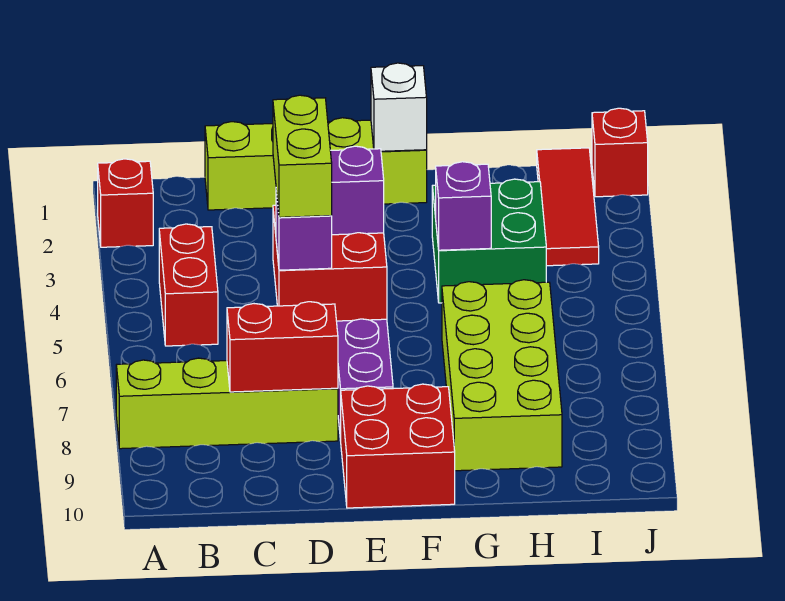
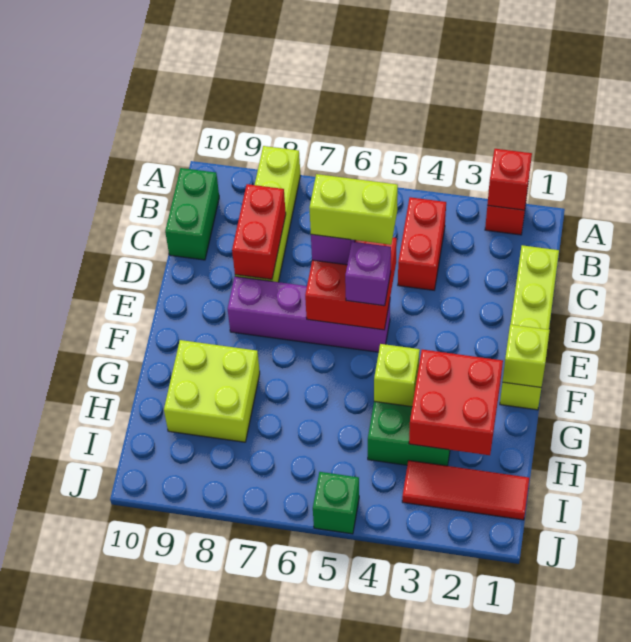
red 1x2 brick [159,224,218,346] -> red 1x2 brick turned to [398,197,446,290]
none -> green 1x2 brick [165,168,219,260]
red 2x2 brick [341,384,455,508] -> red 2x2 brick moved to [409,350,503,455]
white 1x1 brick [371,63,427,151] -> lime 1x1 brick [503,324,550,388]
purple 1x1 brick [436,162,491,250] -> lime 1x1 brick [374,344,420,407]
lime 2x4 brick [442,280,562,471] -> lime 2x2 brick [164,340,260,442]
red 1x1 brick [592,108,648,197] -> red 1x1 brick moved to [487,149,532,210]
none -> green 1x1 brick [313,472,359,534]

